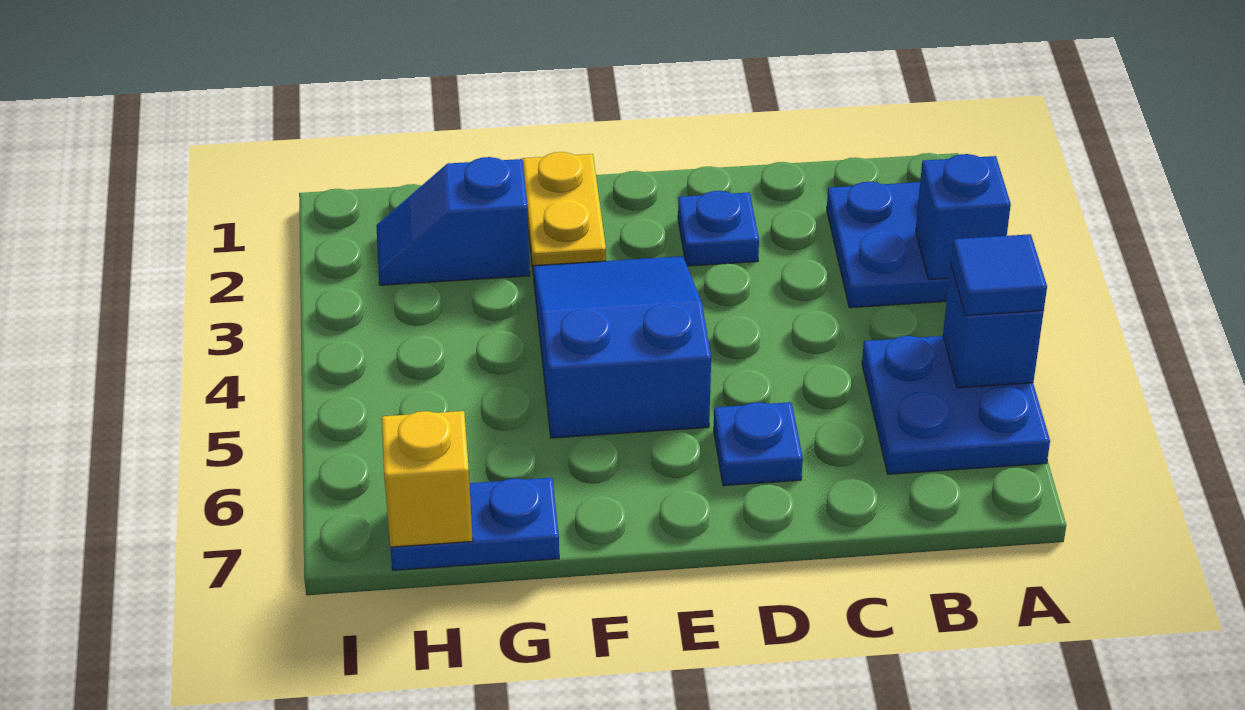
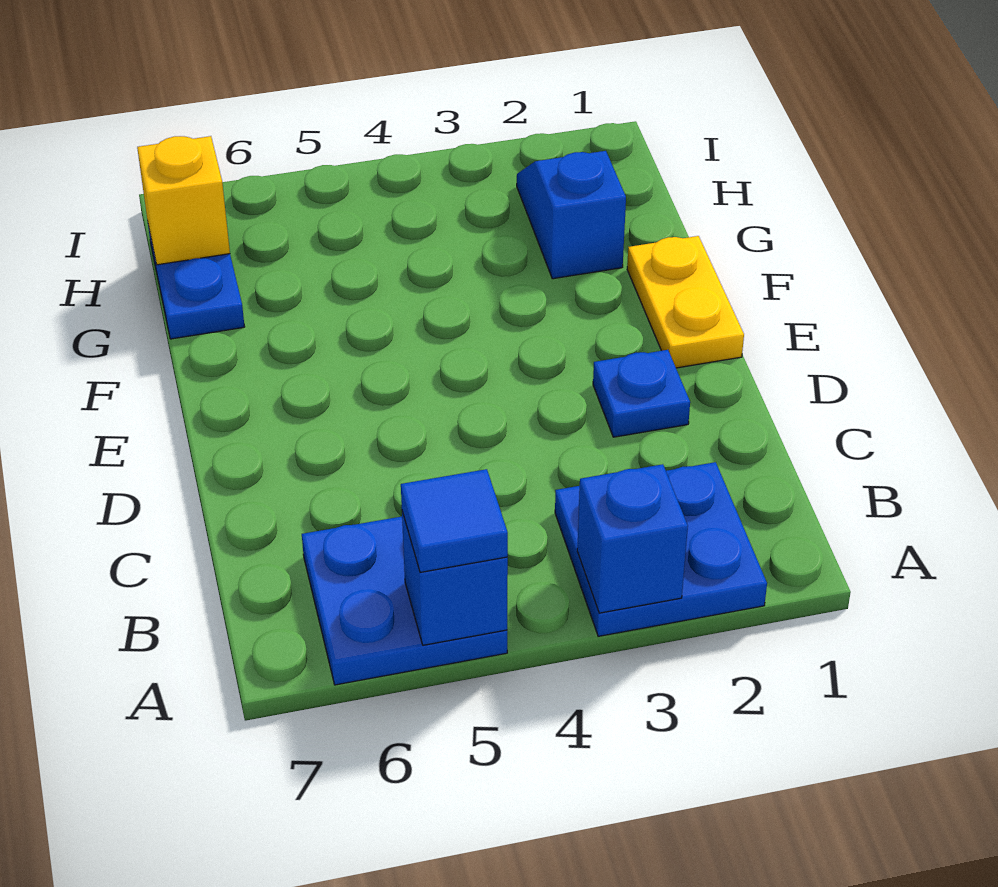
blue 1x1 plate [714,402,803,486] -> none
blue 2x3 slope [533,256,711,438] -> none
yellow 1x2 plate [522,152,606,268] -> yellow 1x2 plate turned to [627,236,744,368]

